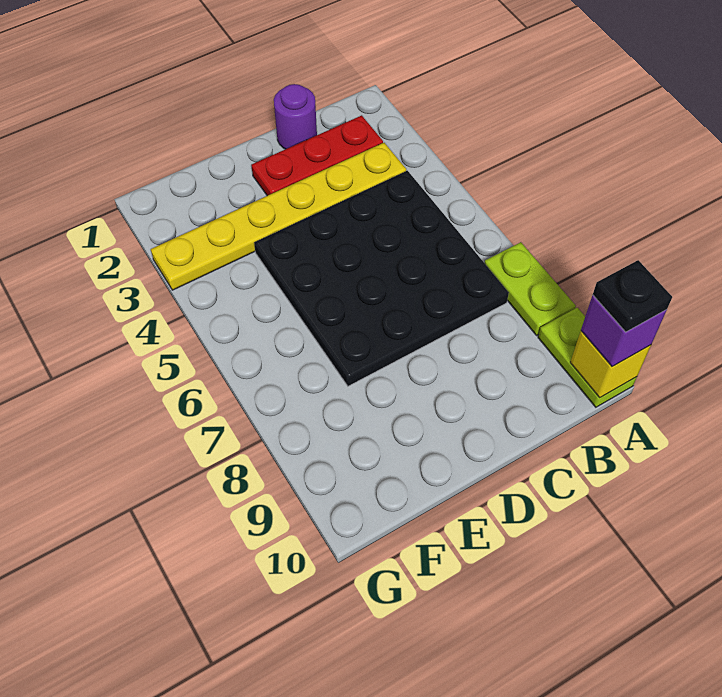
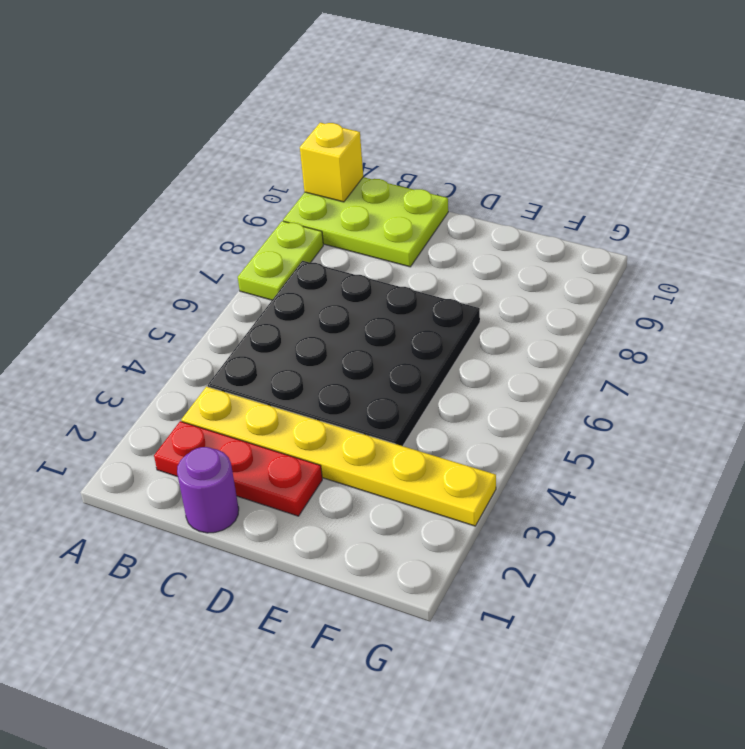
lime 1x2 plate [538,308,637,407] -> lime 2x3 plate [283,177,448,267]
purple 1x1 brick [581,295,667,366] -> none
black 1x1 plate [593,260,672,332] -> none

